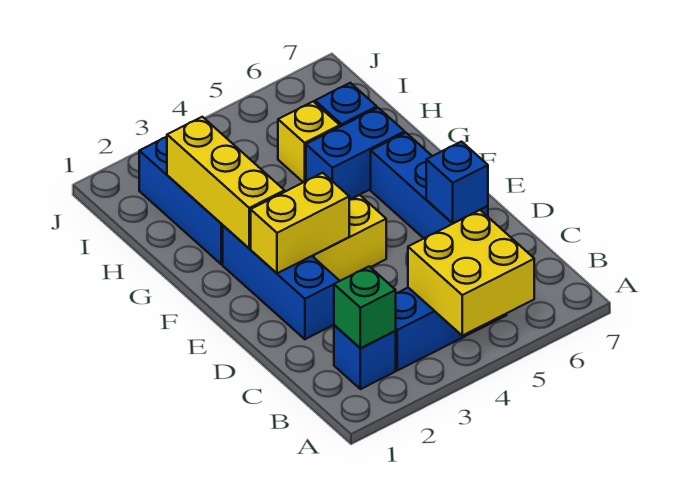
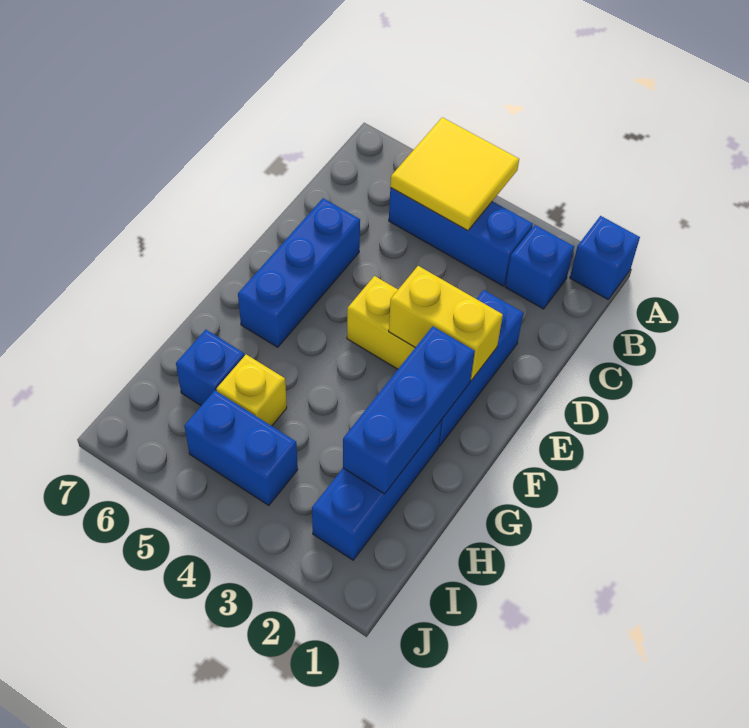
yellow 2x2 brick [408,210,534,336] -> yellow 2x2 tile [390,117,519,231]
green 1x1 brick [334,266,396,348] -> none
blue 1x1 brick [426,142,488,223] -> blue 1x1 brick moved to [570,216,640,299]
yellow 1x3 brick [167,117,284,248] -> blue 1x3 brick [343,326,475,494]
blue 1x2 brick [306,108,405,200] -> blue 1x2 brick moved to [184,391,298,506]

